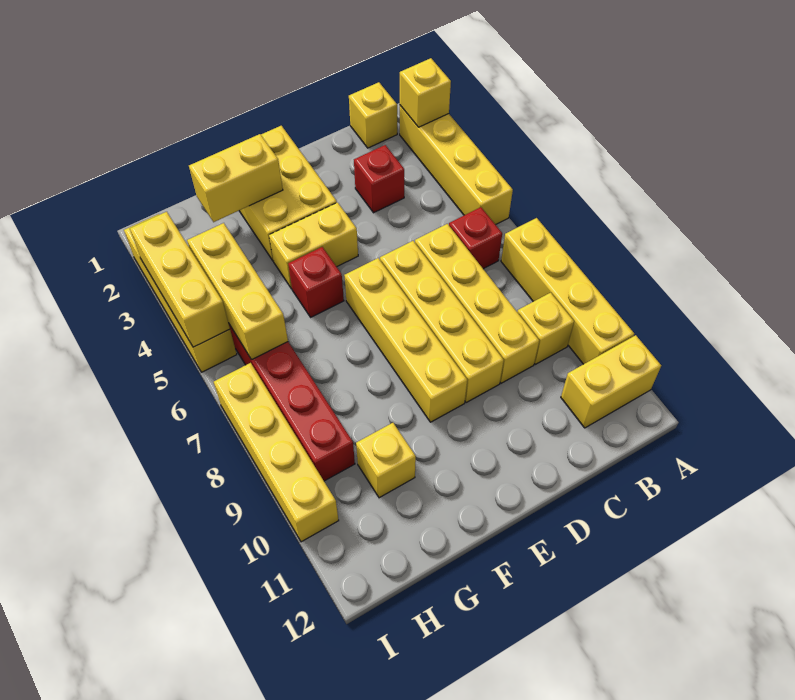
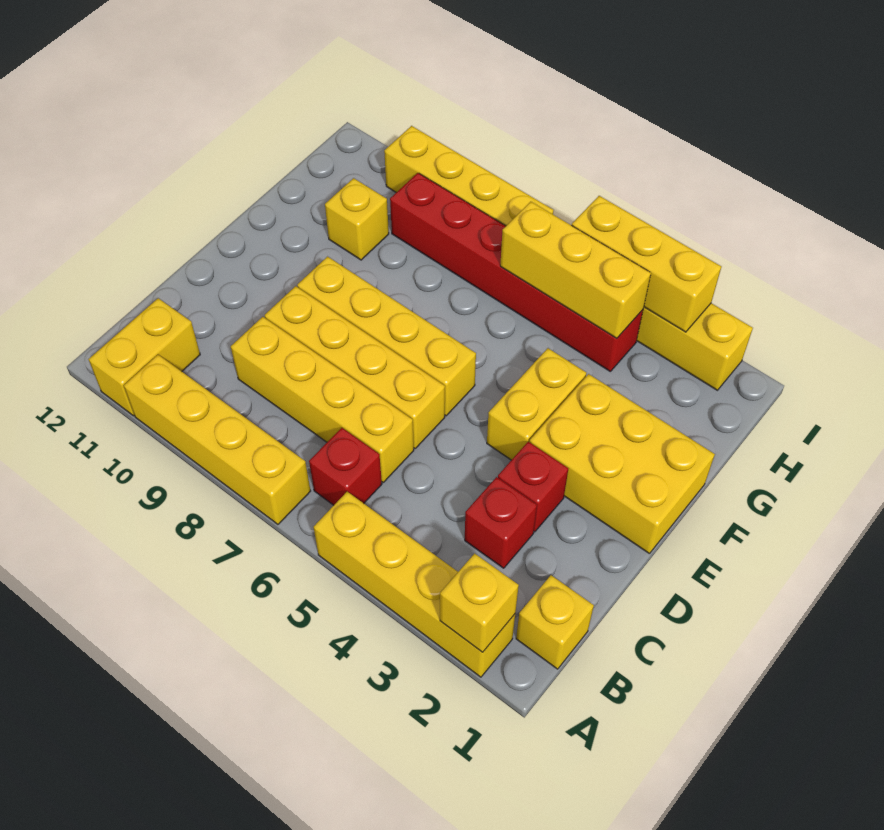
yellow 1x1 brick [517,293,574,364] -> none
yellow 1x2 brick [189,134,283,222] -> none
red 1x1 brick [288,247,344,317] -> red 1x1 brick moved to [498,442,568,532]

